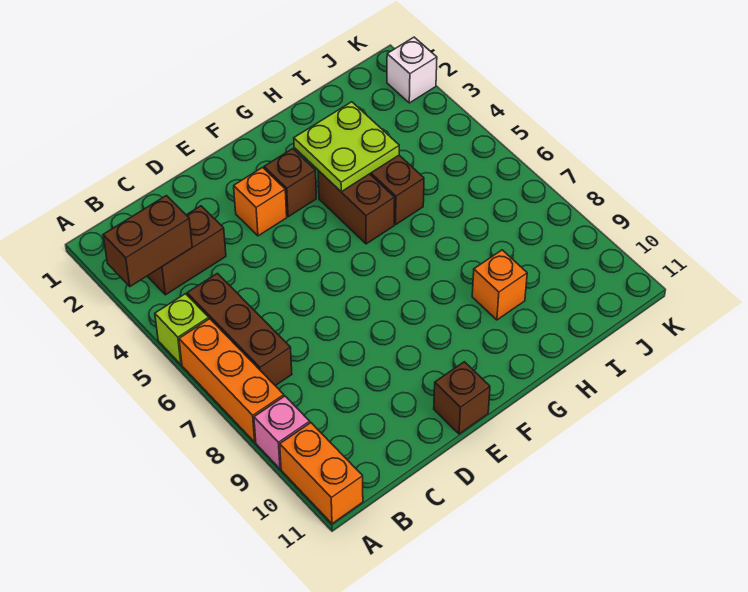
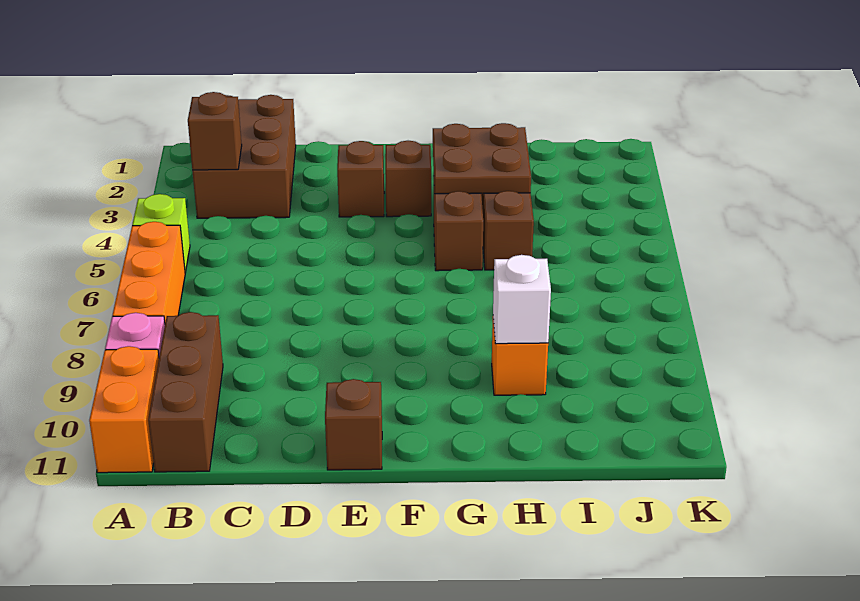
brown 1x2 brick [103,196,192,286] -> brown 1x1 brick [188,92,242,170]
brown 1x2 brick [148,206,226,295] -> brown 2x3 brick [192,95,296,218]
brown 1x3 brick [187,273,292,386] -> brown 1x3 brick moved to [148,312,223,472]
orange 1x1 brick [234,168,287,236] -> brown 1x1 brick [337,141,384,217]
lime 2x2 plate [294,102,399,192] -> brown 2x2 plate [433,123,531,194]
white 1x1 brick [387,37,437,103] -> white 1x1 brick moved to [493,255,551,344]

